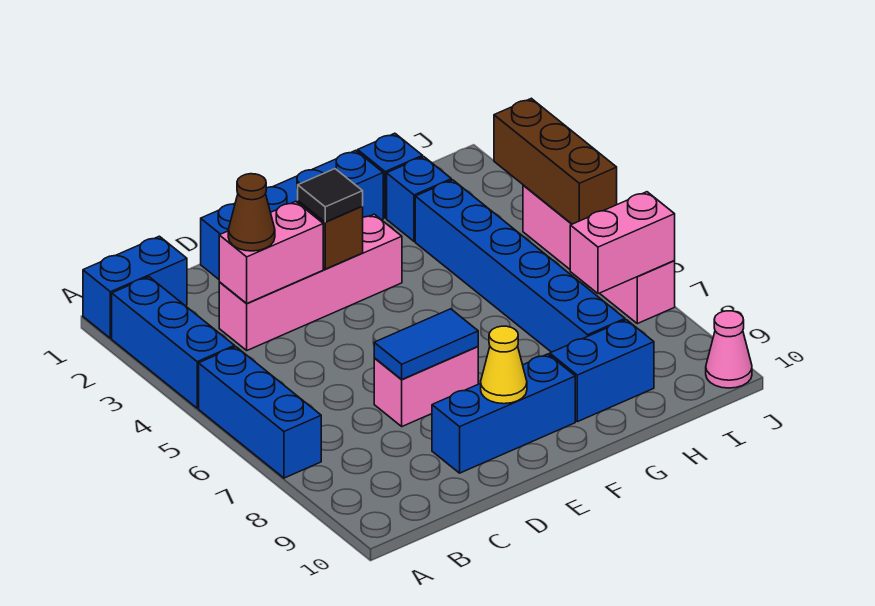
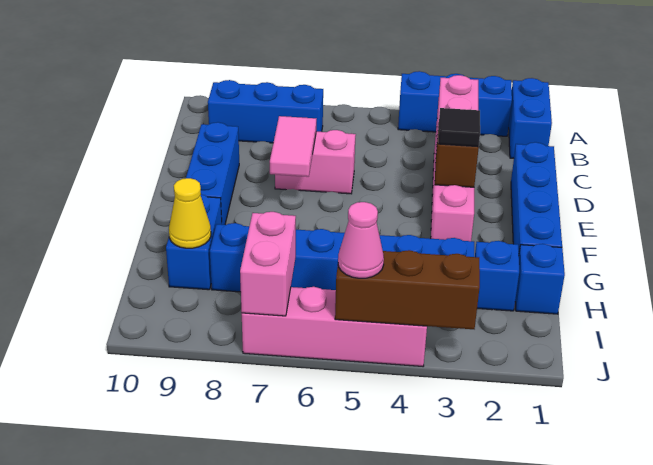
blue 1x3 brick [199,347,321,478] -> blue 1x3 brick moved to [208,80,323,143]
brown 1x1 cone [228,174,275,251] -> none
pink 1x2 brick [374,347,478,426] -> pink 1x2 brick turned to [275,130,356,194]
blue 1x2 tile [374,309,478,380] -> pink 1x2 tile [270,116,316,177]
yellow 1x1 cone [481,326,527,404] -> yellow 1x1 cone moved to [169,178,211,248]
pink 1x1 cone [706,311,752,388] -> pink 1x1 cone moved to [338,202,384,278]

